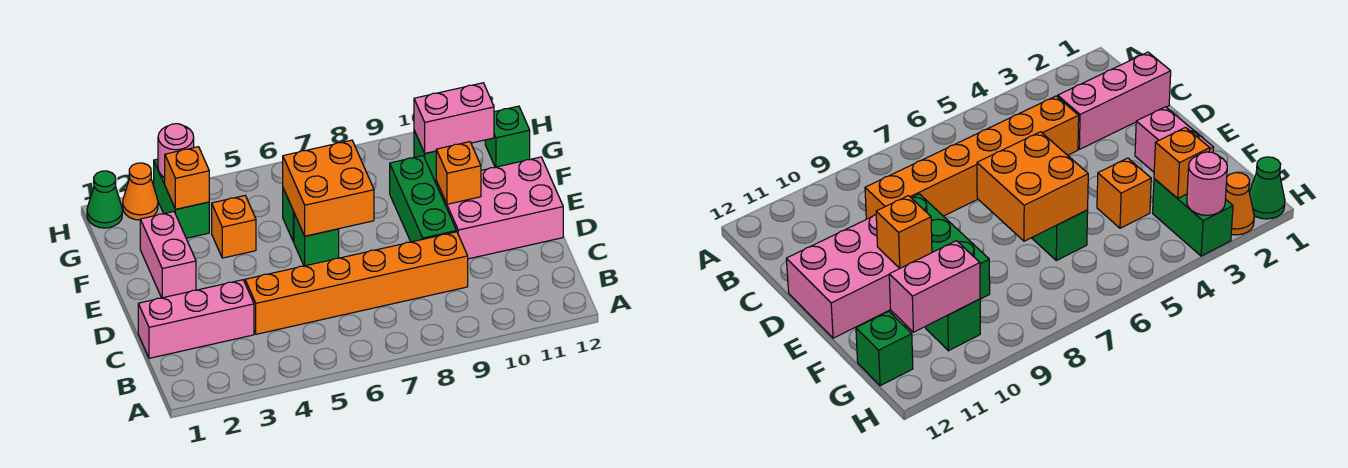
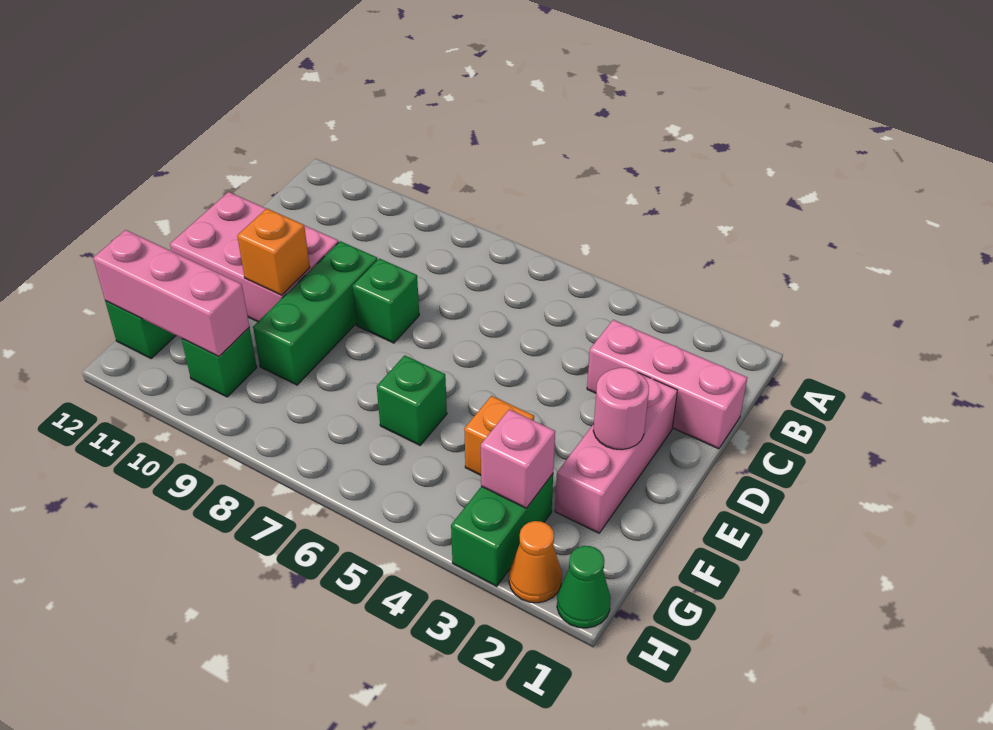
orange 1x6 brick [245,232,468,334] -> none
pink 1x2 brick [140,212,196,298] -> pink 1x3 brick [555,374,677,533]
green 1x1 brick [294,214,339,266] -> green 1x1 brick moved to [353,258,419,343]
orange 2x2 brick [283,140,374,236] -> none
orange 1x1 brick [165,147,209,209] -> pink 1x1 brick [481,409,555,508]
pink 1x2 brick [414,83,494,153] -> pink 1x3 brick [93,230,249,357]
pink 1x1 round brick [158,124,194,178] -> pink 1x1 round brick moved to [593,368,649,450]

